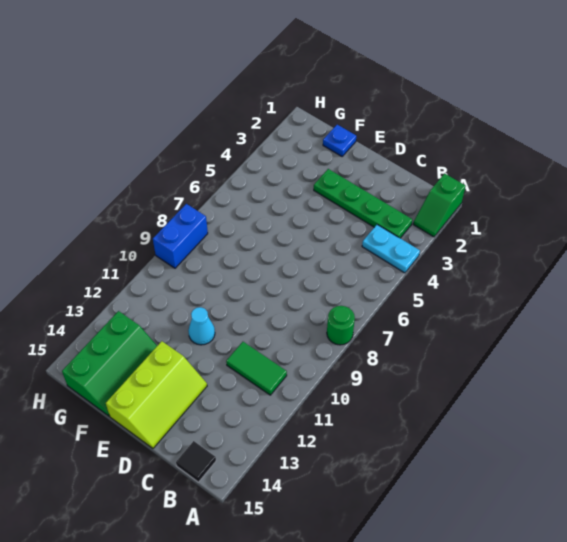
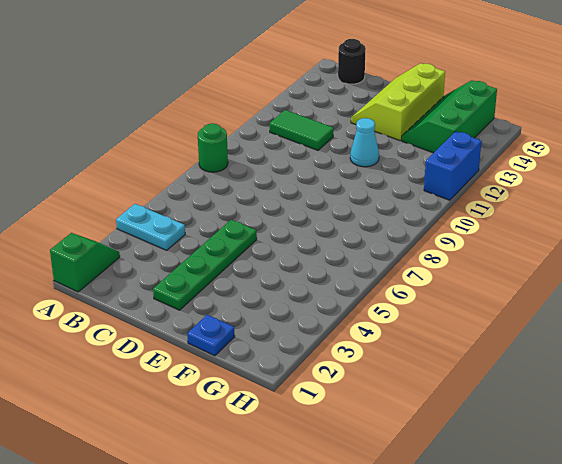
green 1x4 plate [314,169,412,238] -> green 1x4 plate turned to [153,220,257,310]
black 1x1 tile [176,441,216,482] -> black 1x1 round brick [338,39,366,84]
blue 1x2 brick [153,204,208,268] -> blue 1x2 brick moved to [424,131,482,200]

